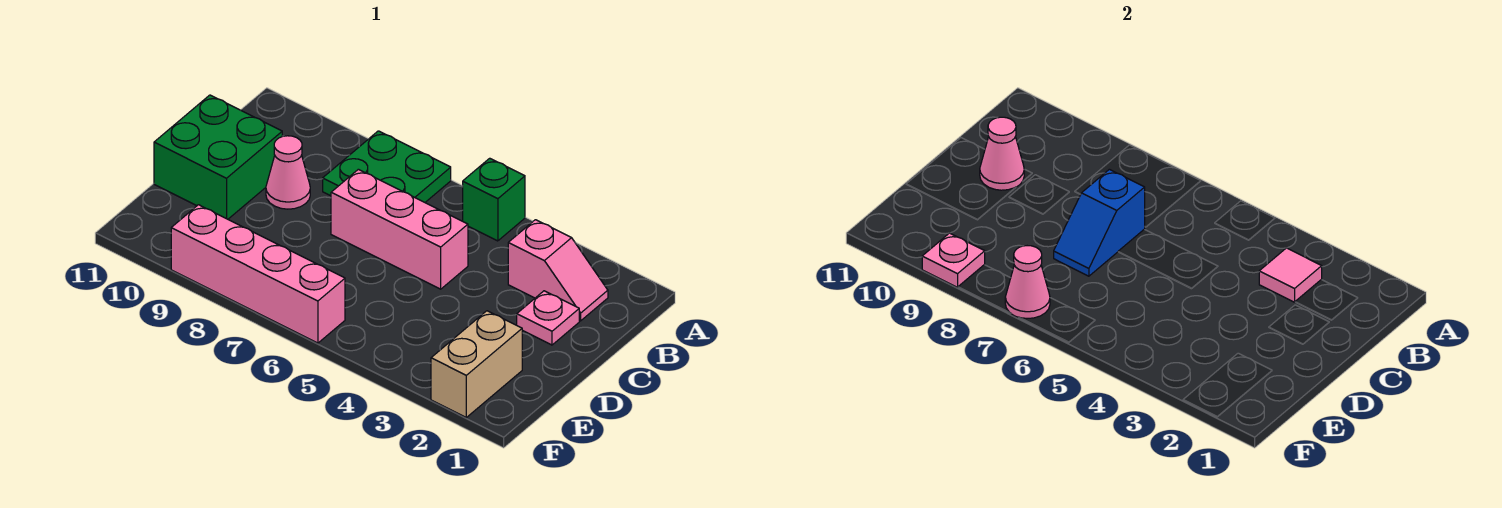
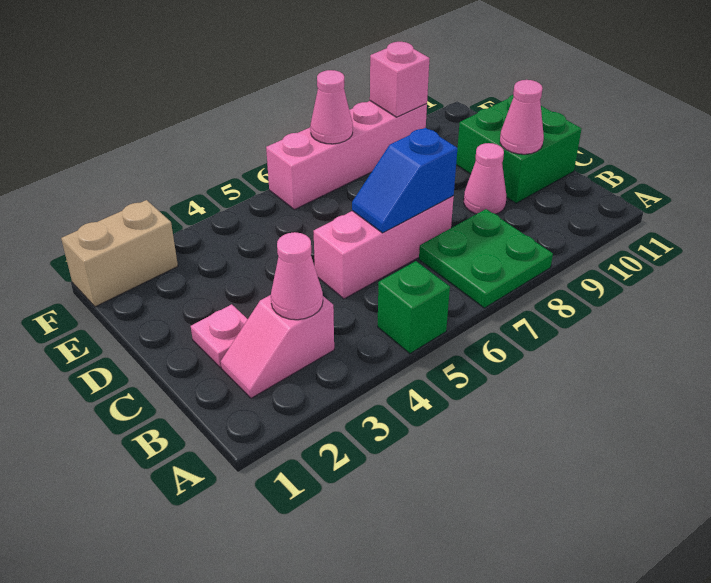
pink 1x1 tile [1259,248,1322,302] -> pink 1x1 cone [271,232,323,320]
blue 1x2 slope [1054,169,1145,276] -> blue 1x2 slope turned to [352,128,457,233]
tan 1x2 brick [431,311,522,417] -> tan 1x2 brick turned to [61,200,178,307]
pink 1x1 plate [922,233,985,287] -> pink 1x1 brick [370,42,430,117]

